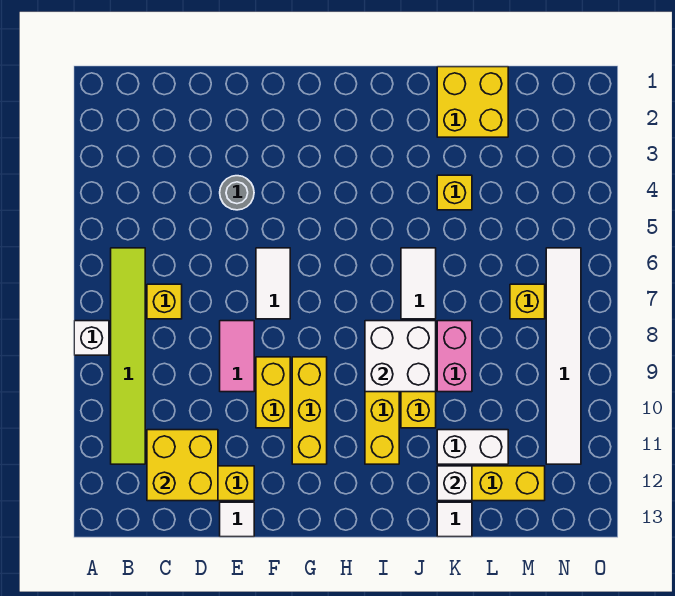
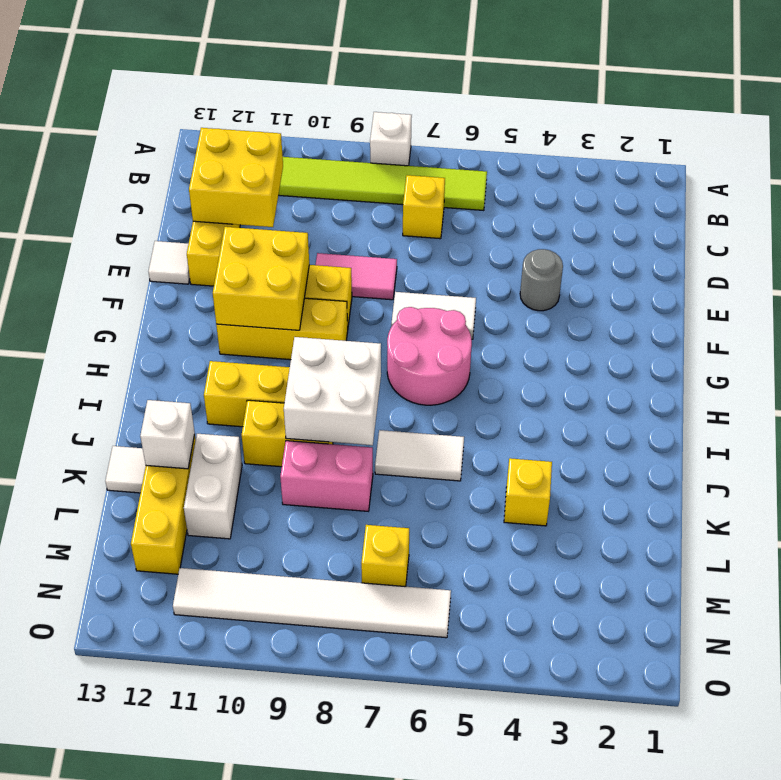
none -> pink 2x2 round brick [387,307,472,405]
yellow 2x2 brick [437,67,508,137] -> yellow 2x2 brick moved to [213,227,309,330]

